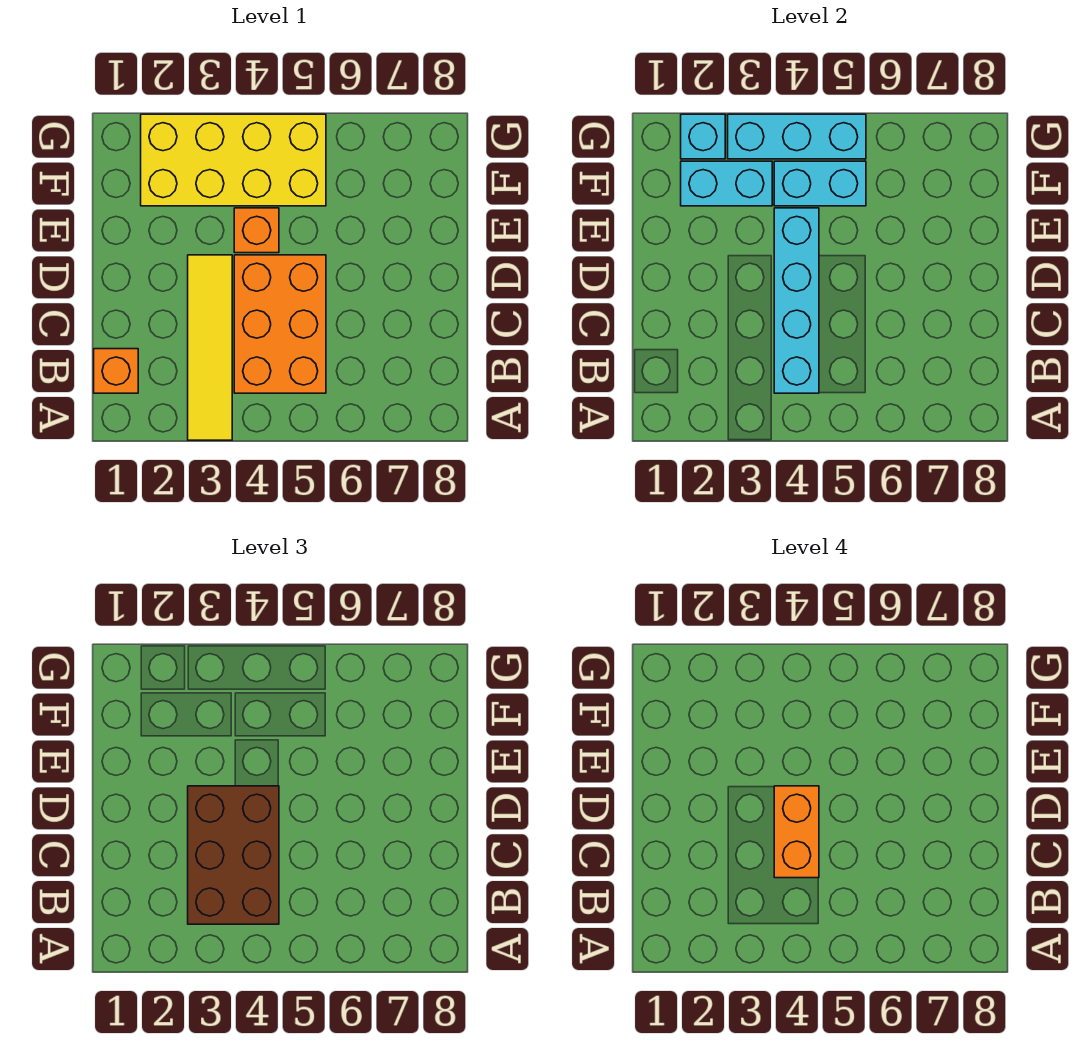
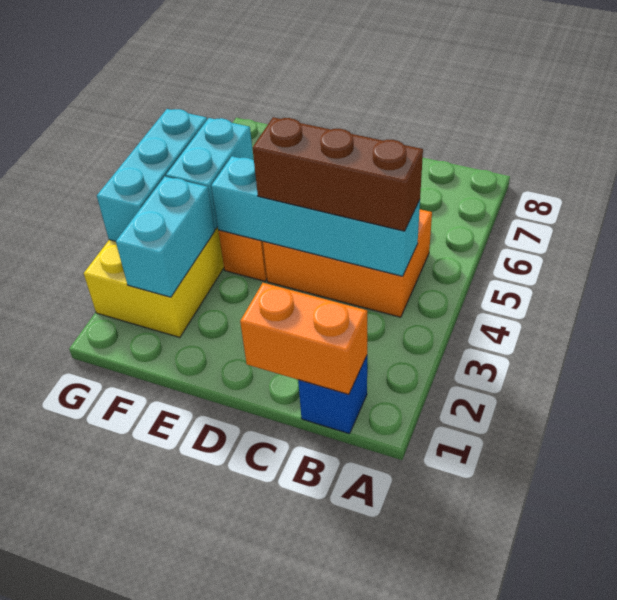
yellow 1x4 tile [188,255,232,440] -> none
orange 1x1 brick [94,349,138,393] -> blue 1x1 brick [298,356,367,434]
brown 2x3 brick [188,786,279,924] -> brown 1x3 brick [252,117,423,231]
orange 1x2 brick [774,786,819,878] -> orange 1x2 brick moved to [240,283,367,394]
cyan 1x1 brick [681,114,725,159] -> none

